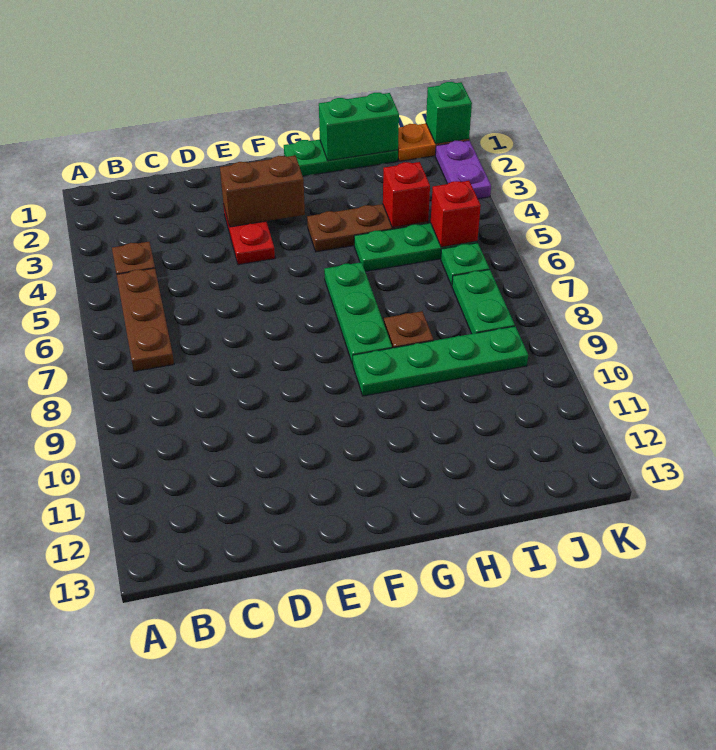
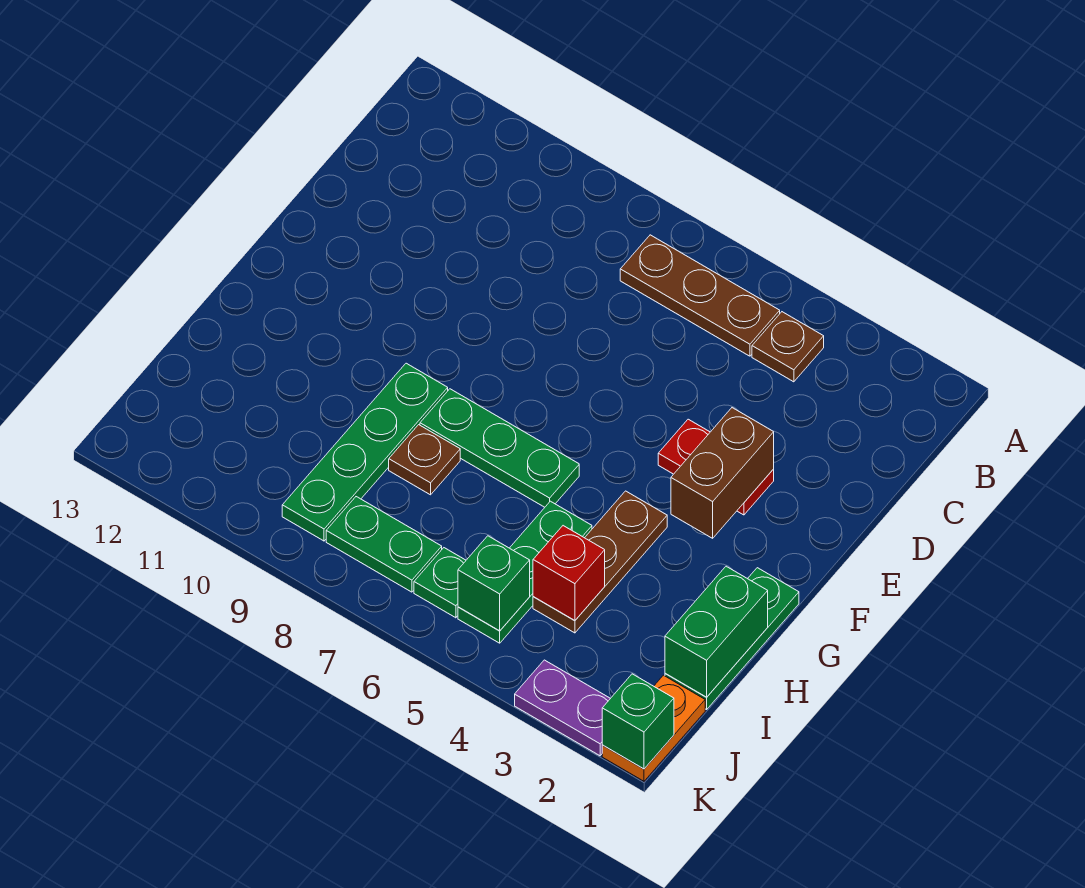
red 1x1 brick [431,181,481,247] -> green 1x1 brick [458,536,530,631]

